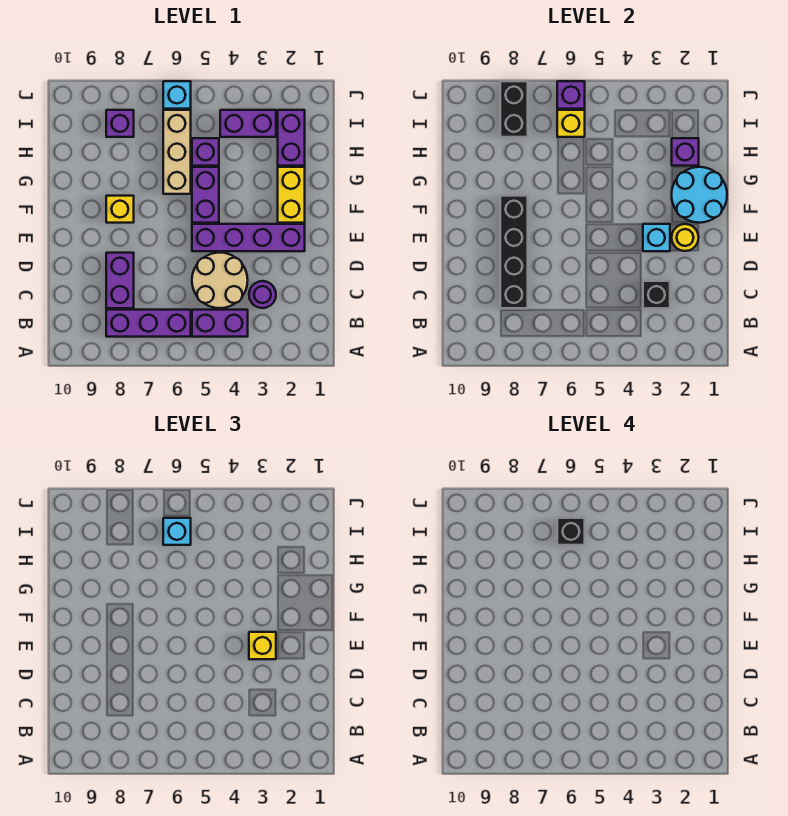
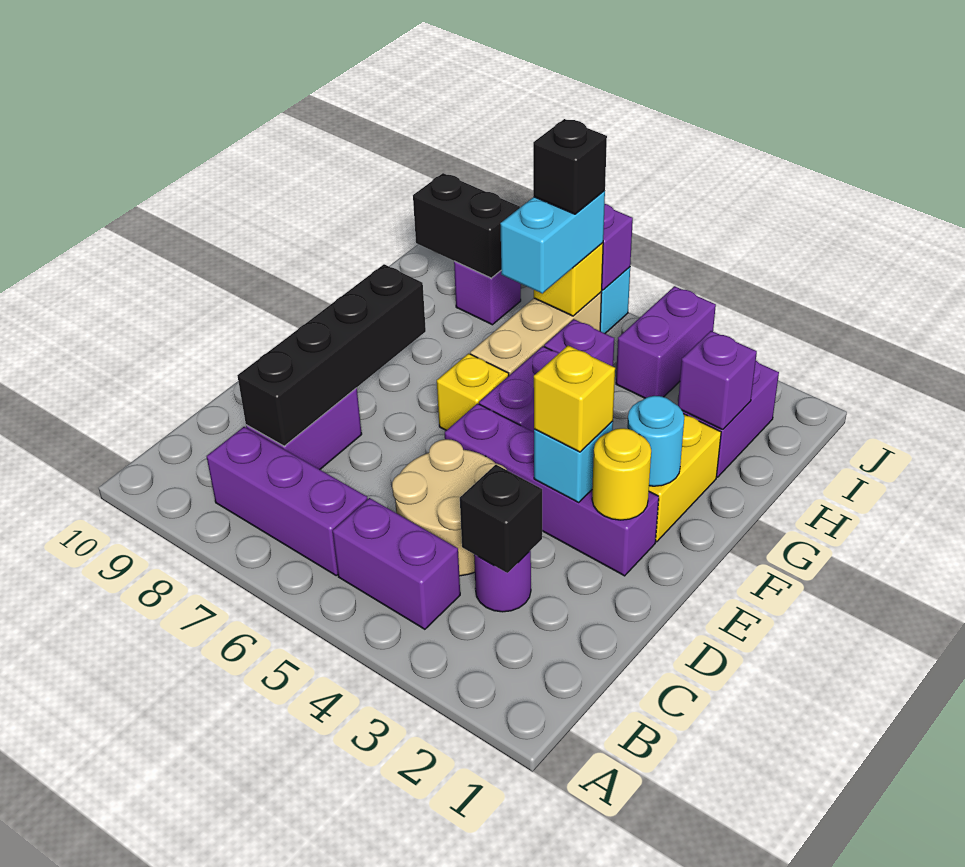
cyan 2x2 round brick [672,167,727,223] -> cyan 1x1 round brick [627,396,684,486]
yellow 1x1 brick [106,196,134,223] -> yellow 1x1 brick moved to [437,353,509,430]
purple 1x2 brick [220,110,276,137] -> purple 1x2 brick turned to [616,286,716,398]
cyan 1x1 brick [163,518,191,545] -> cyan 1x2 brick [500,191,605,293]
black 1x2 brick [500,81,528,137] -> black 1x2 brick turned to [413,173,520,278]

